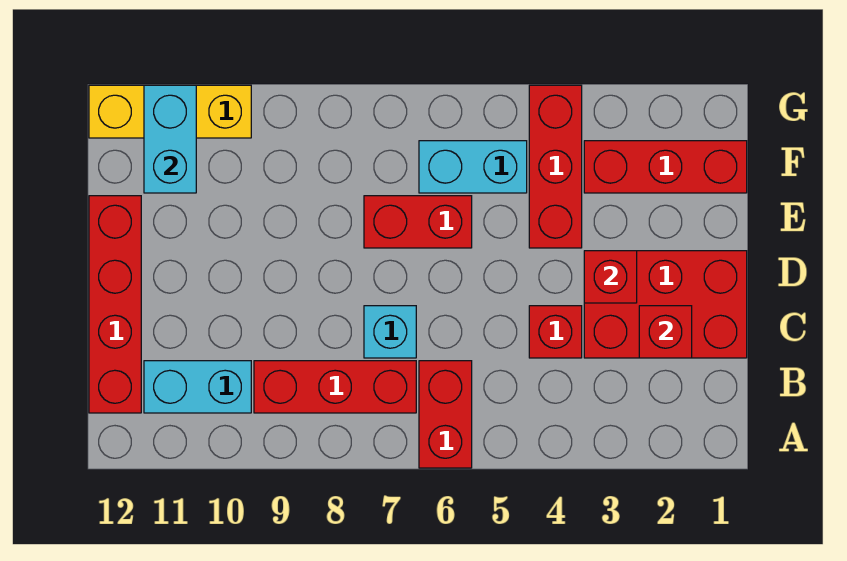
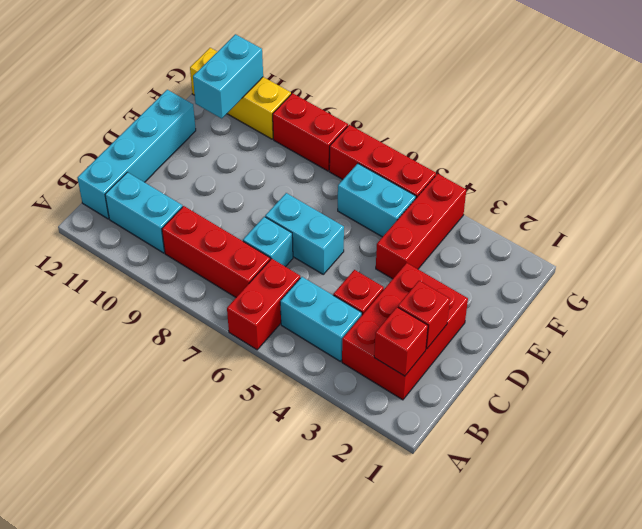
none -> cyan 1x2 brick [280,277,362,361]
red 1x4 brick [89,196,141,413] -> cyan 1x4 brick [78,90,196,219]
red 2x3 brick [584,251,747,358] -> red 2x3 brick turned to [342,263,468,400]
red 1x1 brick [584,251,637,303] -> red 1x1 brick moved to [374,307,428,376]
none -> cyan 1x2 brick [265,193,344,274]
red 1x2 brick [364,196,472,248] -> red 1x2 brick moved to [273,93,348,171]
red 1x3 brick [584,141,747,193] -> red 1x3 brick moved to [329,125,436,198]

